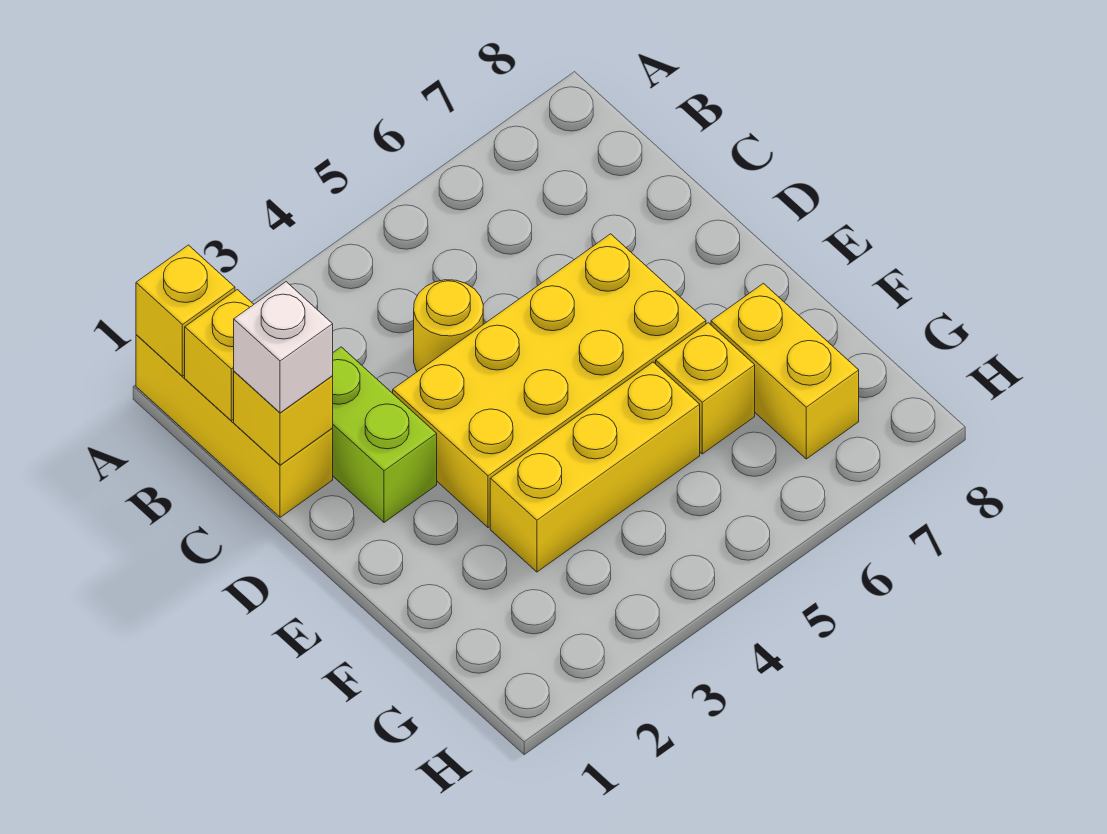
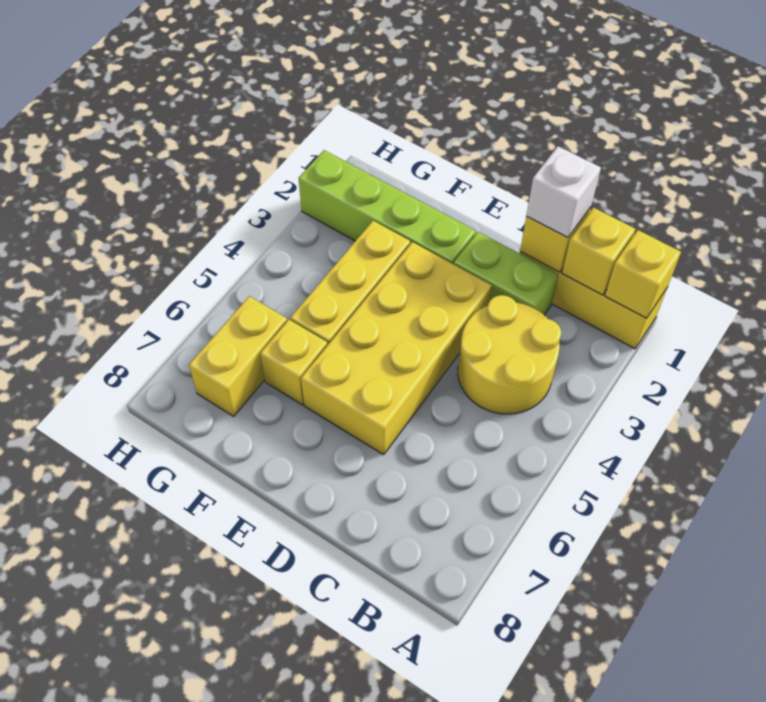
yellow 1x1 round brick [414,280,483,372] -> yellow 2x2 round brick [458,295,561,414]
none -> lime 1x4 brick [298,150,476,264]
yellow 1x2 brick [711,283,859,459] -> yellow 1x2 brick turned to [189,296,287,416]

